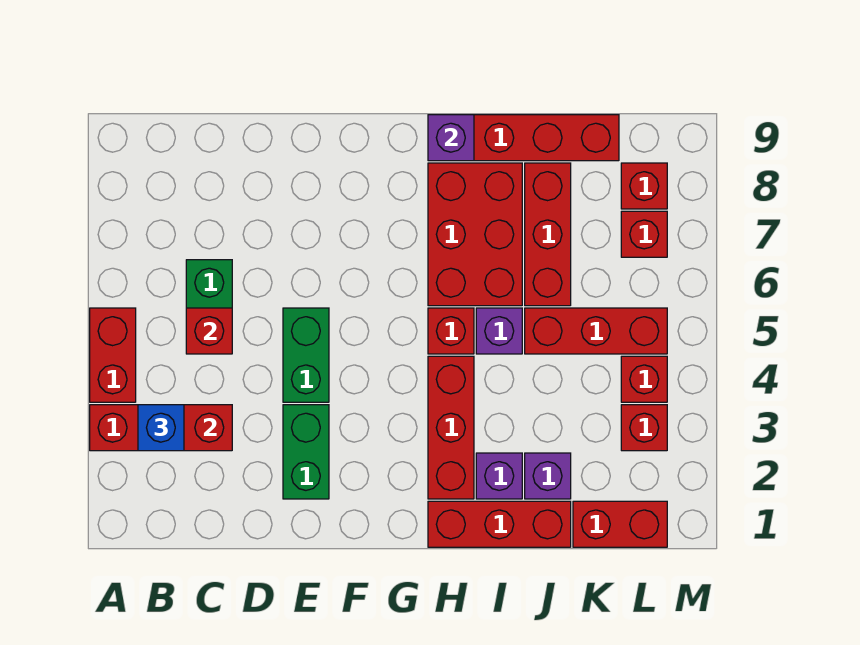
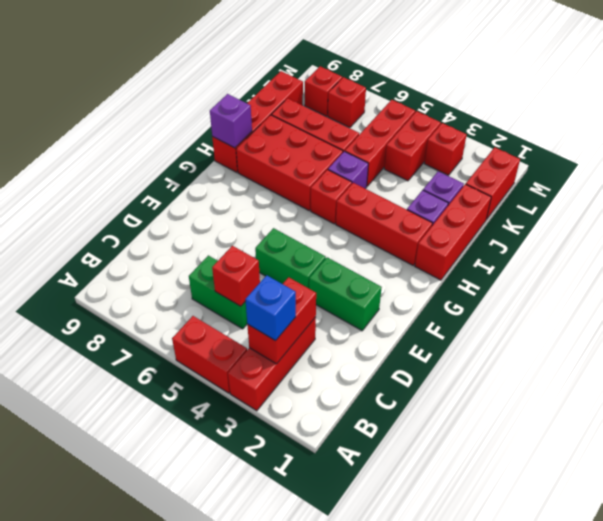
red 1x1 brick [621,356,667,402] -> red 1x2 brick [384,111,441,181]

